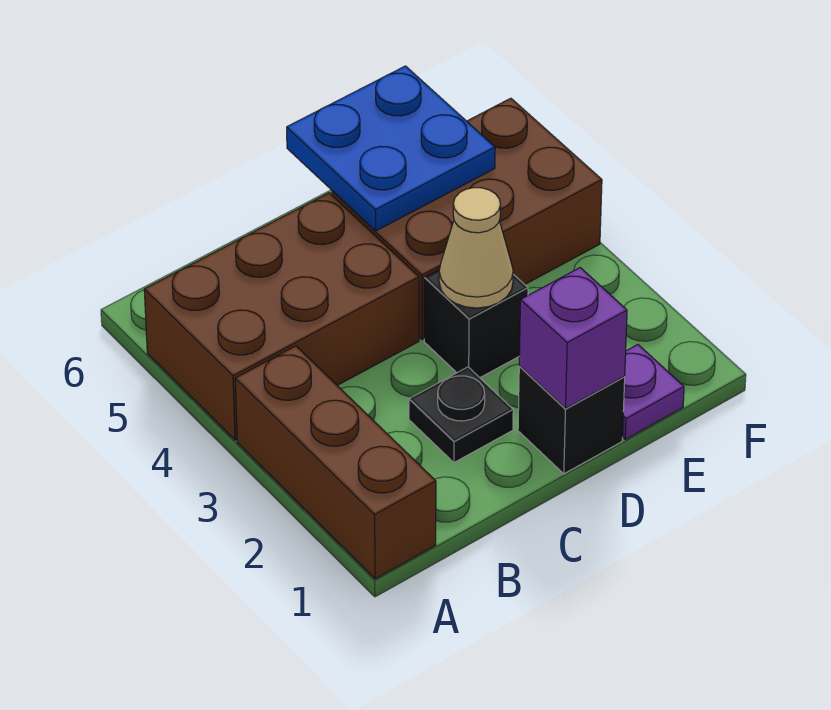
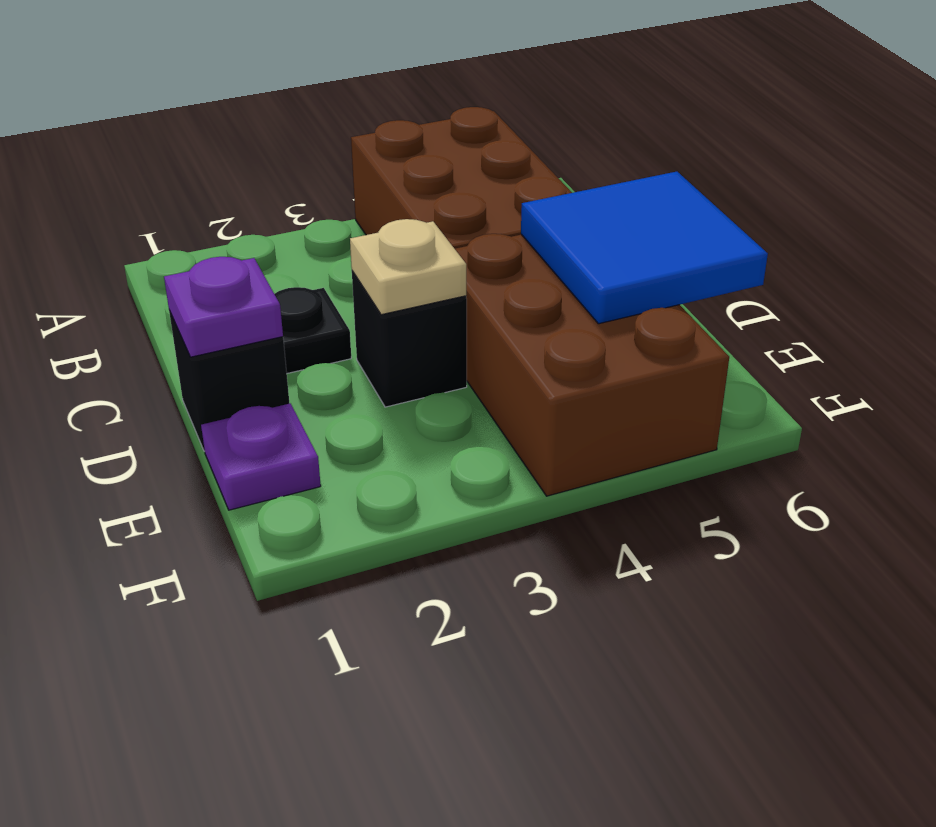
brown 1x3 brick [235,346,436,579] -> none
purple 1x1 brick [519,268,627,409] -> purple 1x1 plate [164,257,283,357]
tan 1x1 cone [439,188,513,308] -> tan 1x1 plate [350,219,466,315]
blue 2x2 plate [287,66,495,231] -> blue 2x2 tile [521,172,768,324]

